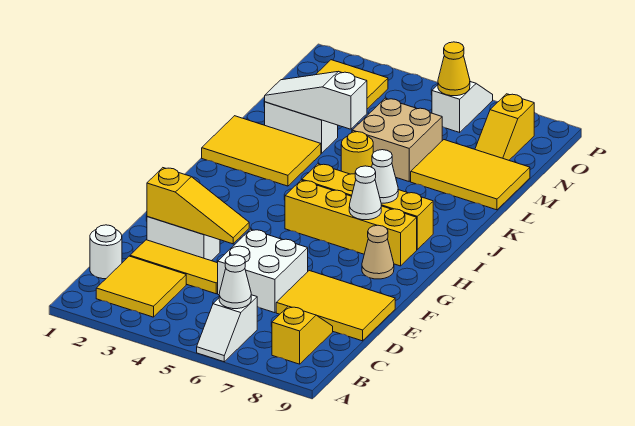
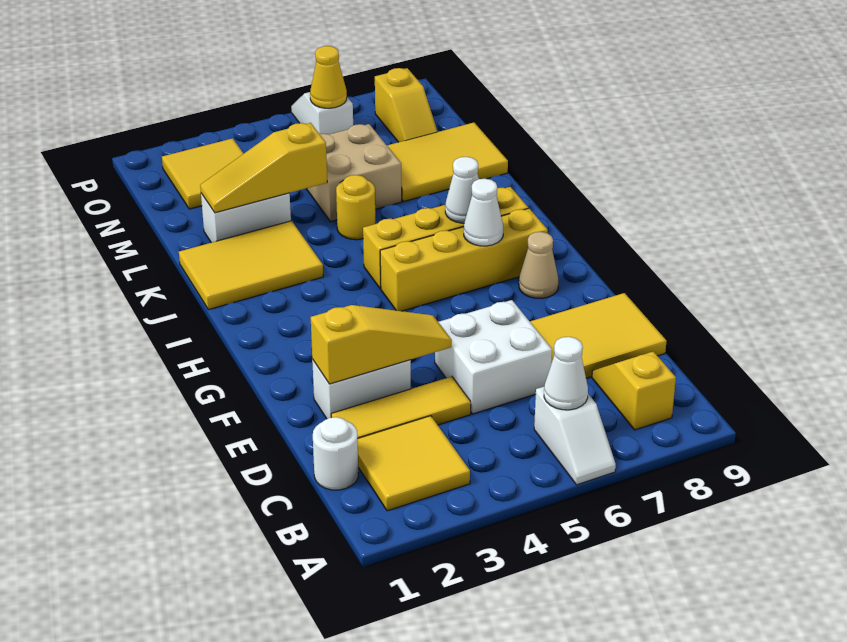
white 1x3 slope [265,71,367,129] -> yellow 1x3 slope [200,123,327,213]

